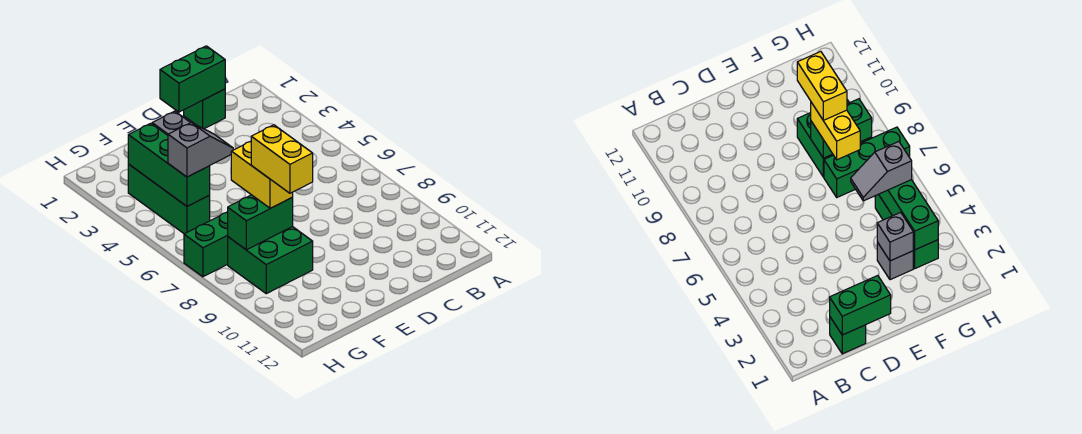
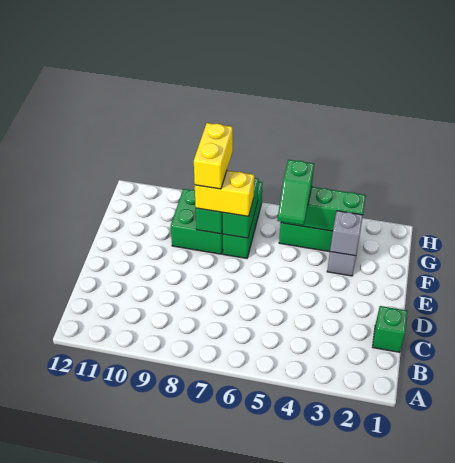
green 1x2 brick [160,46,225,112] -> green 1x2 brick moved to [223,178,259,238]
grey 1x2 slope [168,123,233,177] -> green 1x2 slope [277,160,314,225]
yellow 1x2 brick [251,125,313,193] -> yellow 1x2 brick turned to [194,123,233,189]

